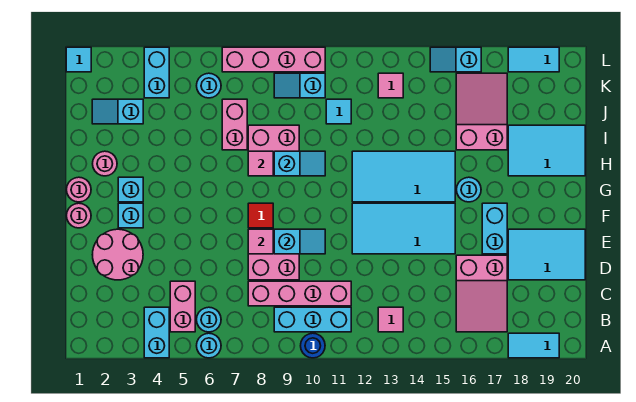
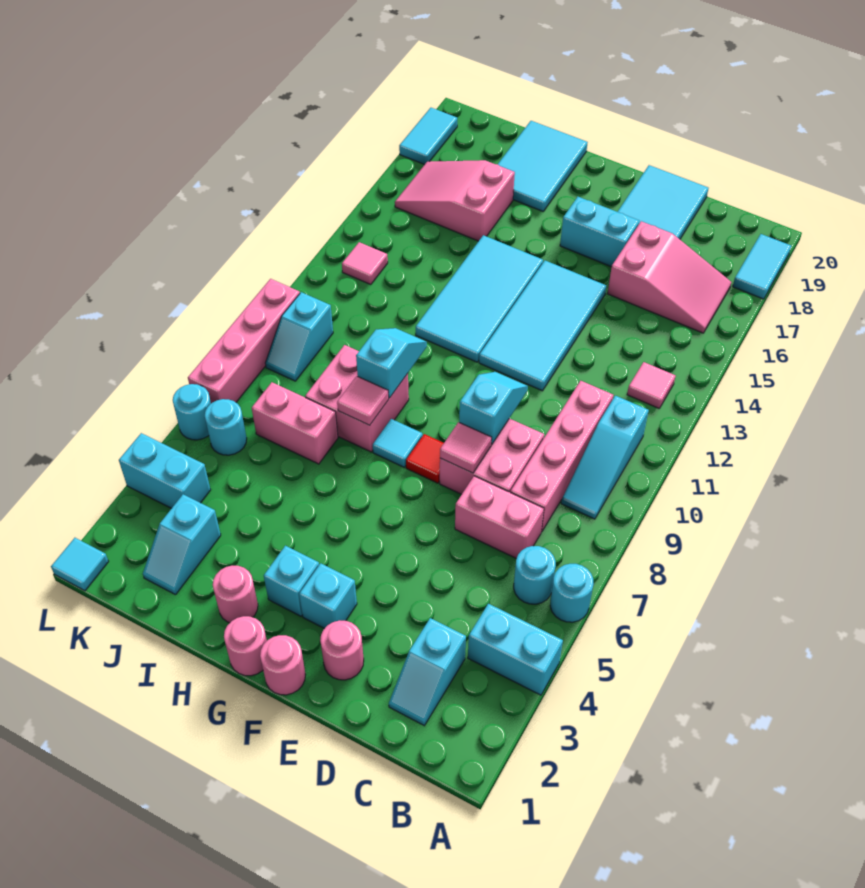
blue 1x1 round brick [301,333,325,358] -> none
pink 1x2 brick [170,281,195,332] -> pink 1x2 brick moved to [455,476,544,559]
cyan 1x3 brick [274,307,351,332] -> cyan 1x3 slope [561,396,649,519]
pink 2x2 round brick [92,229,143,280] -> pink 1x1 round brick [320,620,364,680]
cyan 1x1 round brick [457,177,481,202] -> cyan 1x1 round brick moved to [173,384,211,440]
cyan 1x1 tile [326,99,351,124] -> cyan 1x1 tile moved to [373,419,423,467]
cyan 1x2 slope [430,47,481,72] -> cyan 1x2 slope moved to [389,618,466,726]

